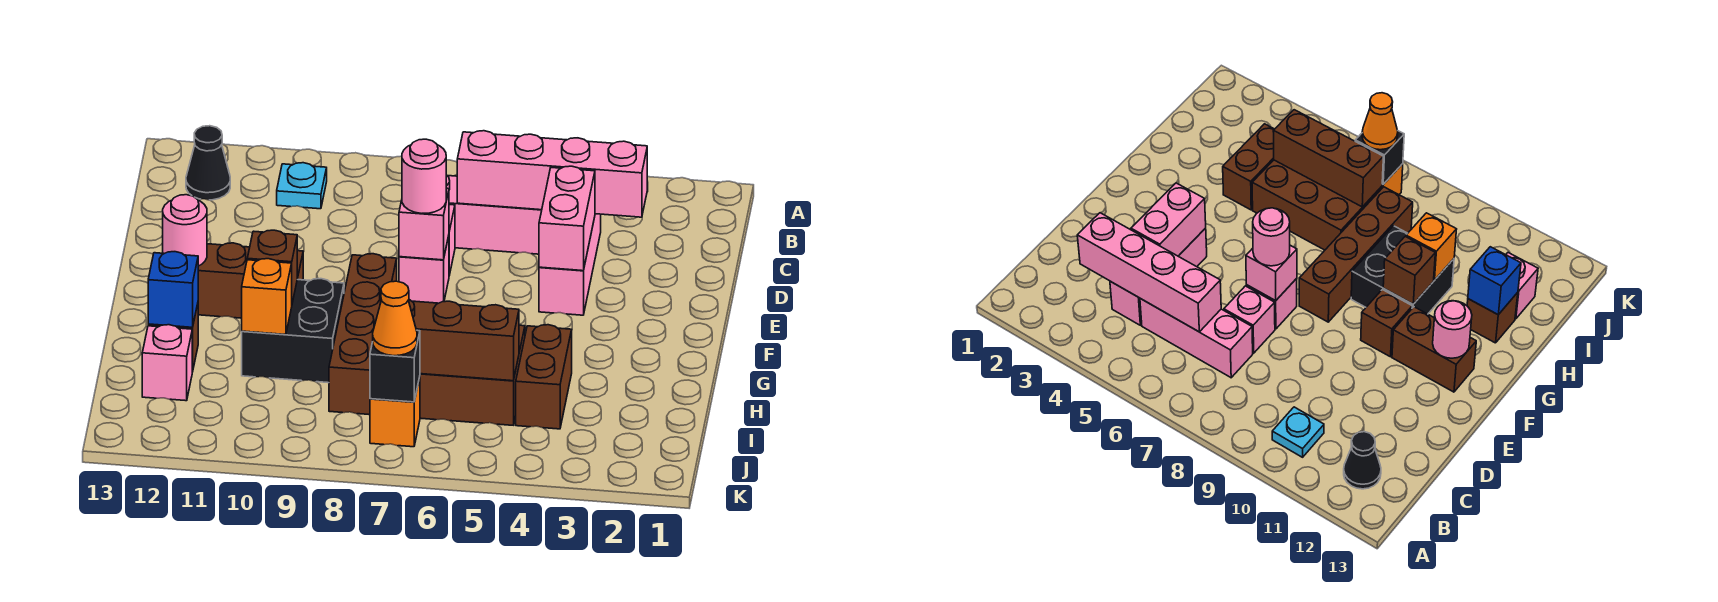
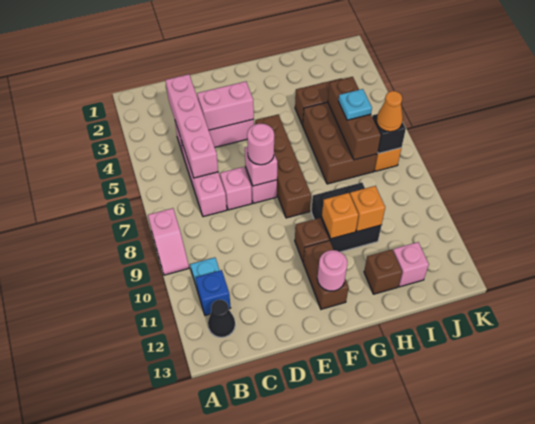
none -> pink 1x2 slope [148,208,189,275]
brown 1x4 brick [329,254,397,415] -> brown 1x4 brick turned to [255,115,311,218]
brown 1x1 brick [247,230,298,303] -> orange 1x1 brick [322,193,358,239]
blue 1x1 brick [148,252,198,327] -> blue 1x1 brick moved to [196,270,231,315]
none -> cyan 1x1 plate [338,89,372,120]

